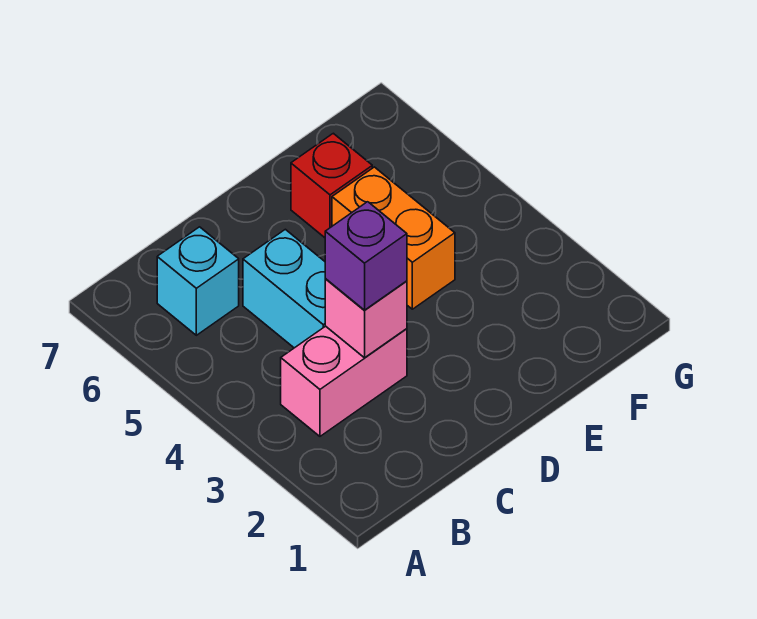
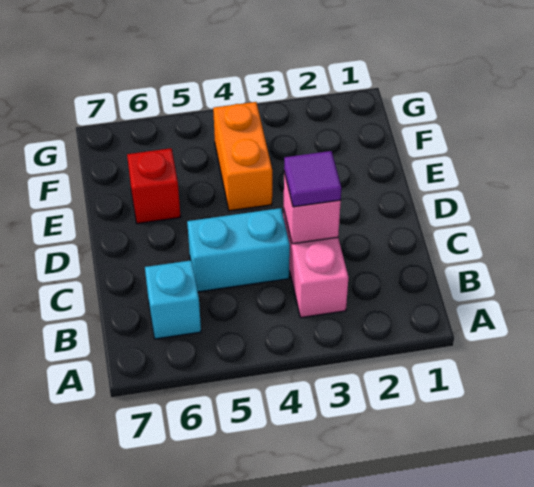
purple 1x1 brick [325,202,407,310] -> purple 1x1 tile [284,151,341,207]
orange 1x2 brick [332,167,455,309] -> orange 1x2 brick turned to [213,102,272,211]

